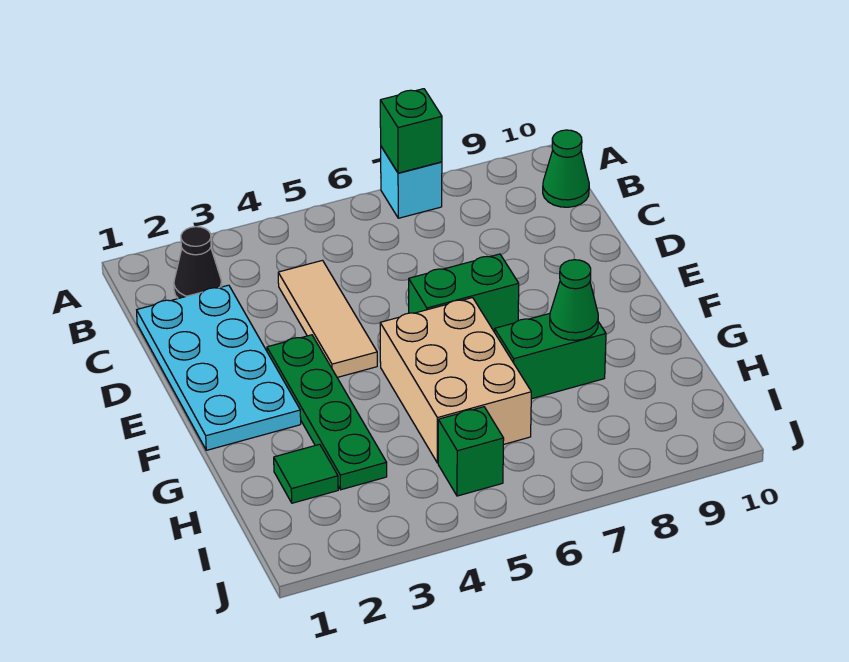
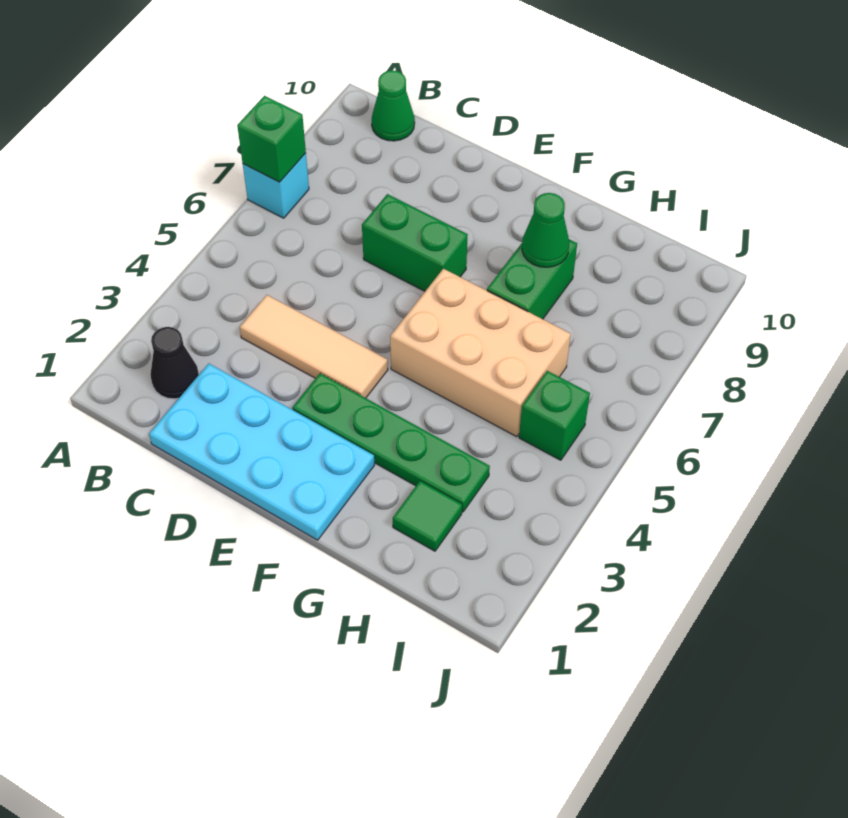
green 1x2 brick [409,254,519,332] -> green 1x2 brick turned to [362,194,468,291]

